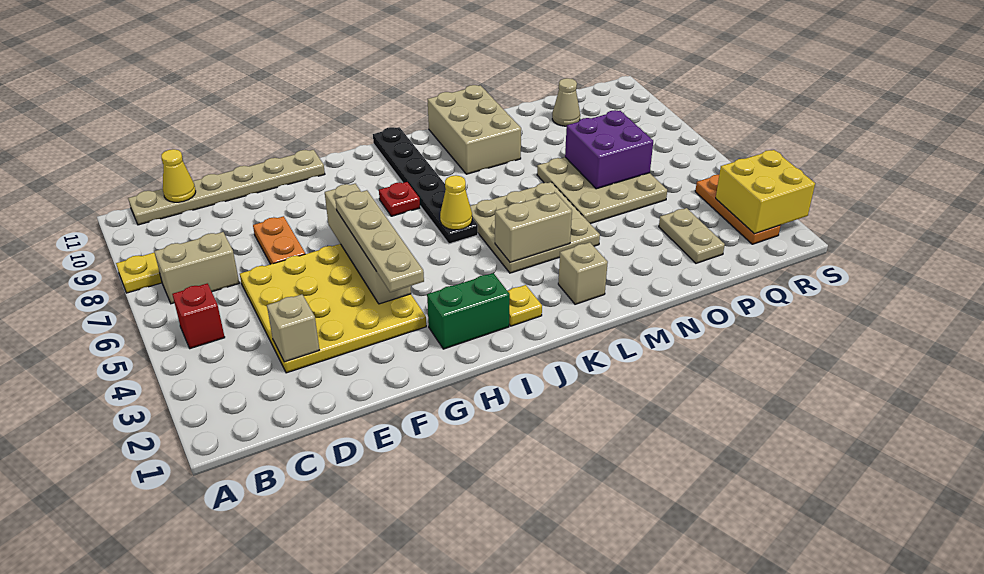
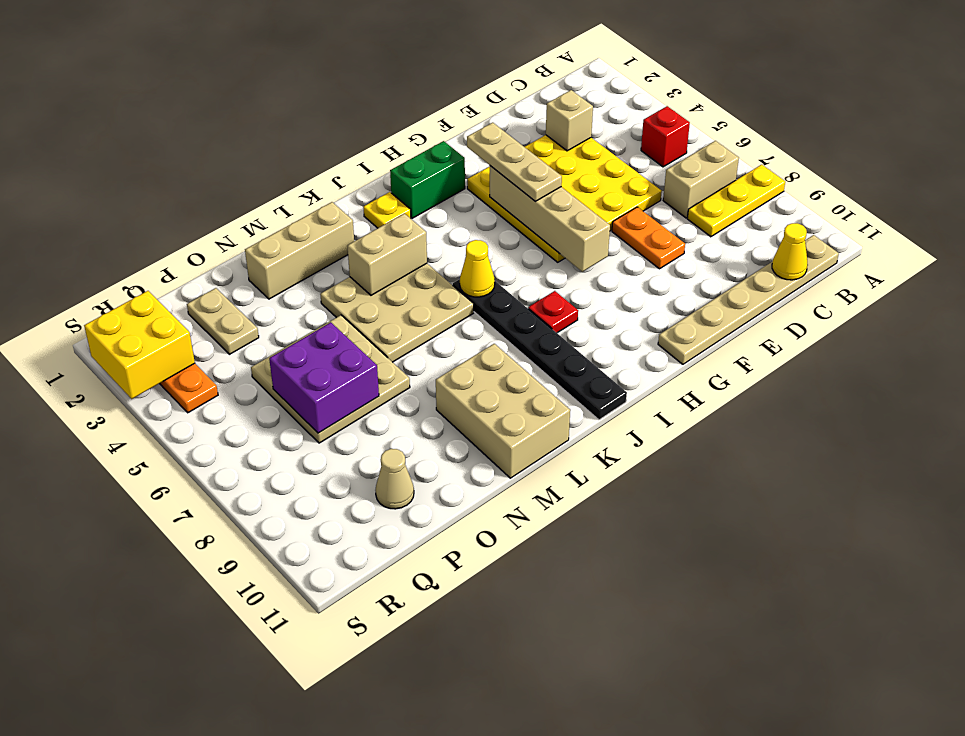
tan 1x4 plate [335,190,424,292] -> tan 1x3 plate [467,123,562,201]
tan 1x1 brick [558,242,608,304] -> tan 1x3 brick [245,202,354,299]

